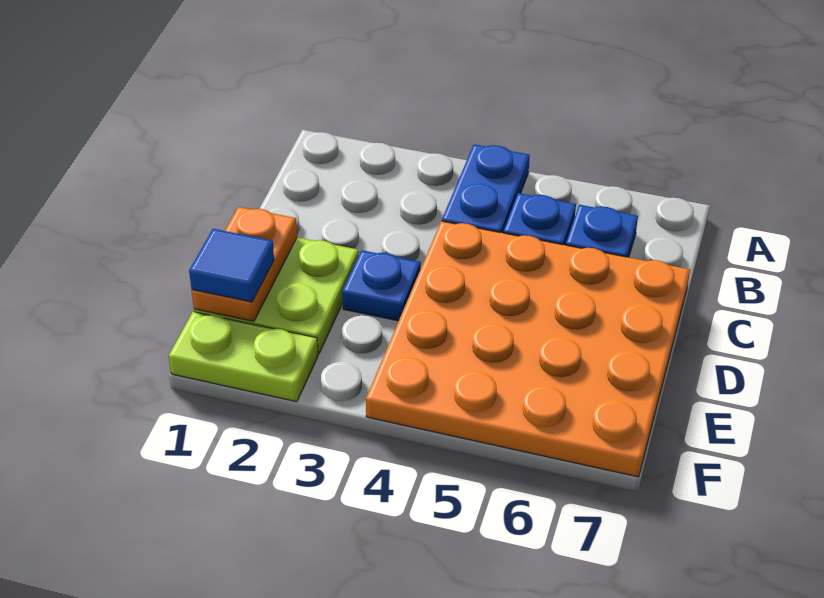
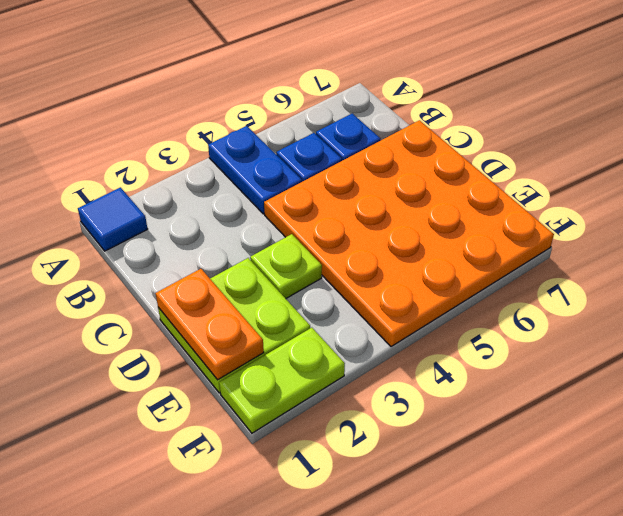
blue 1x1 plate [342,250,421,321] -> lime 1x1 plate [250,234,322,298]
blue 1x1 tile [189,229,274,302] -> blue 1x1 tile moved to [78,187,147,251]

